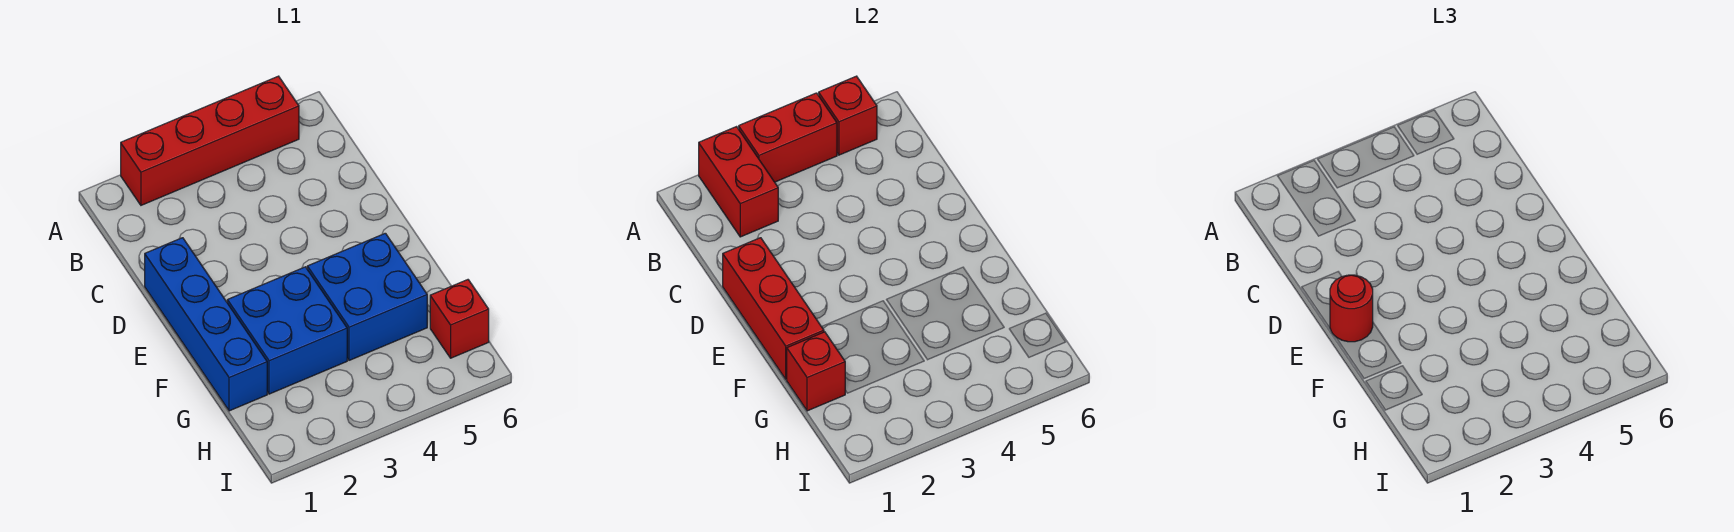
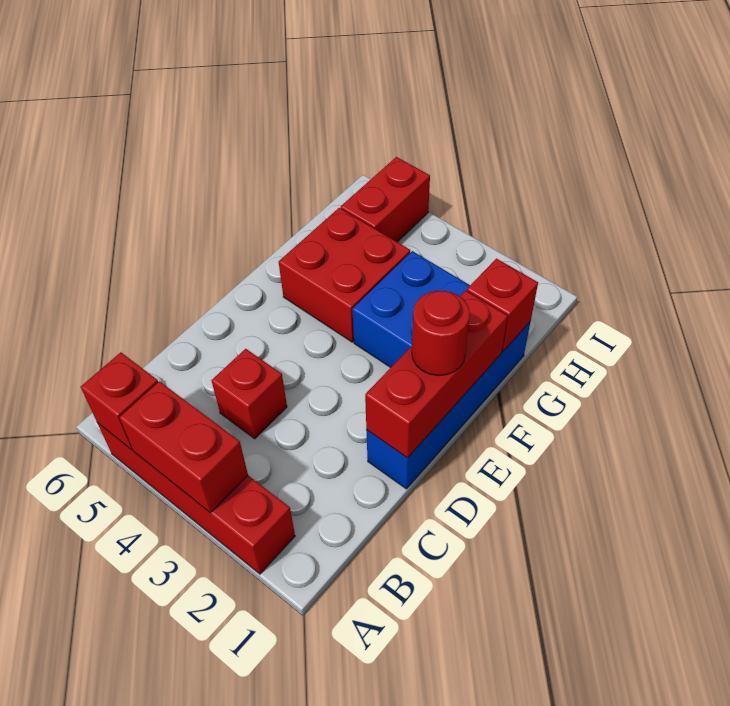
red 1x2 brick [699,127,778,237] -> red 1x2 brick moved to [341,157,430,242]
blue 2x2 brick [307,233,427,360] -> red 2x2 brick [279,208,410,342]
red 1x1 brick [430,280,489,358] -> red 1x1 brick moved to [211,349,287,439]

